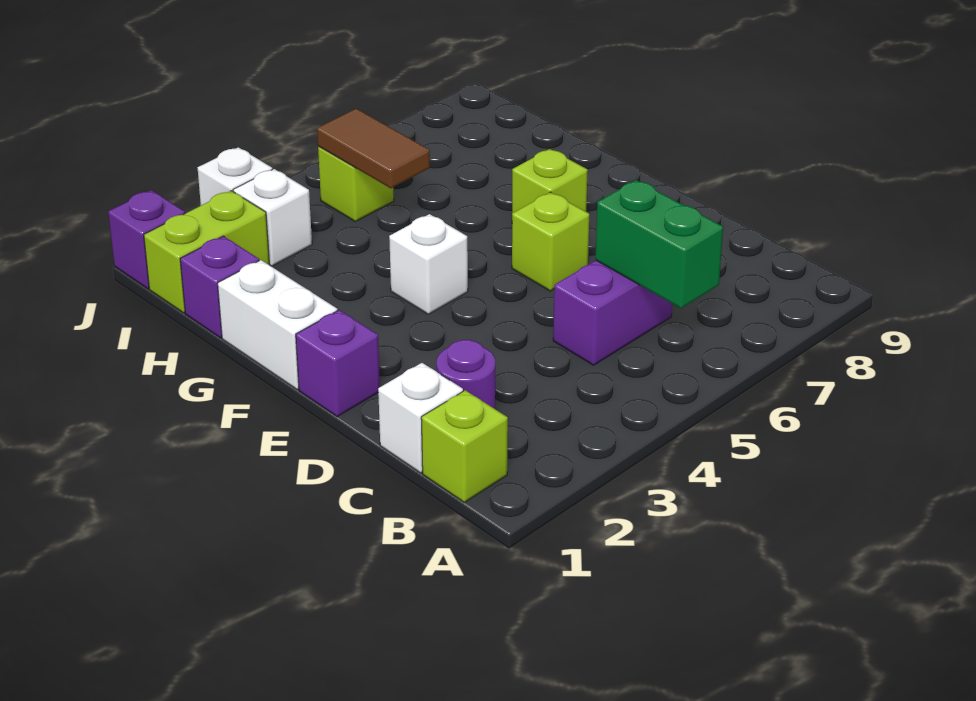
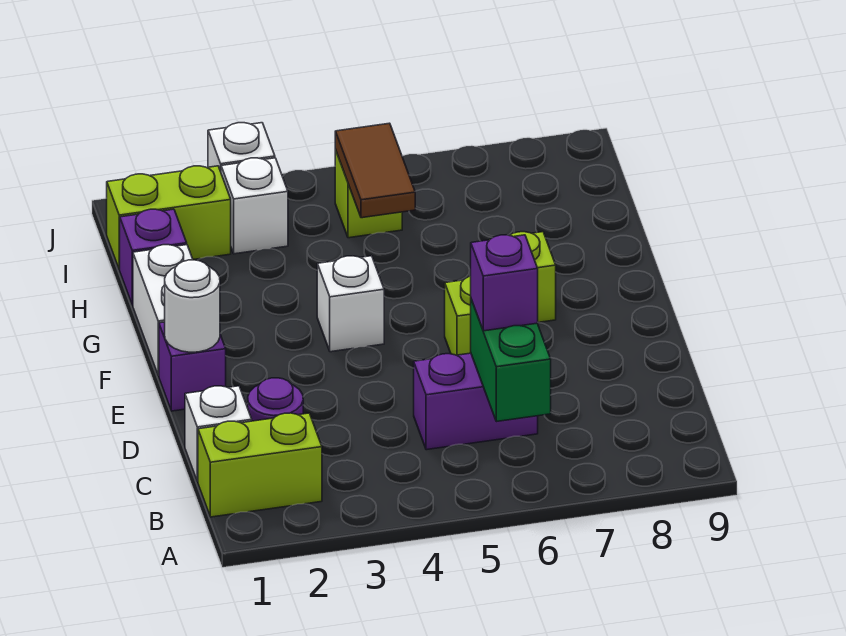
lime 1x1 brick [421,390,508,502] -> lime 1x2 brick [198,413,322,517]
none -> white 1x1 round brick [165,260,220,352]
purple 1x1 brick [108,190,185,289] -> purple 1x1 brick moved to [471,235,538,331]

